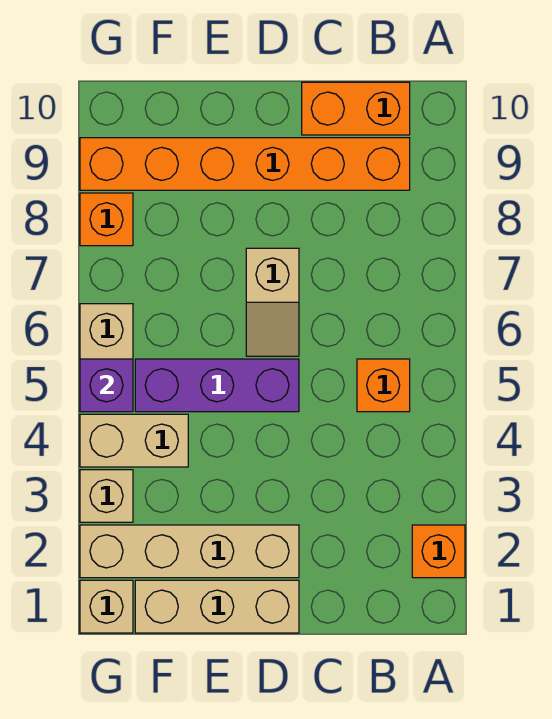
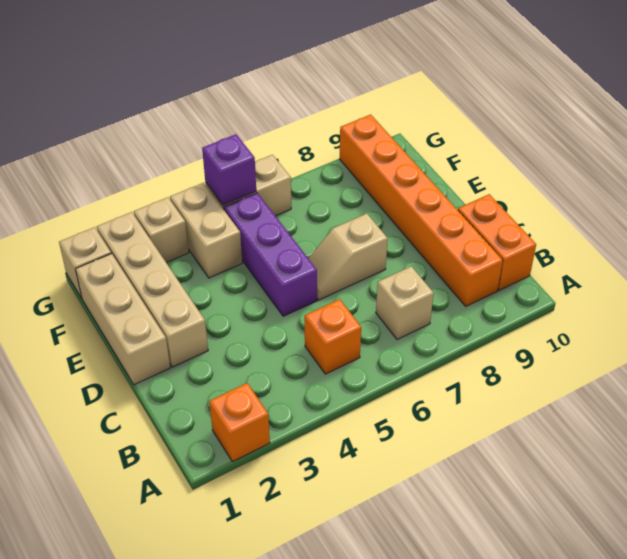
none -> tan 1x1 brick [376,266,434,340]
orange 1x1 brick [80,193,133,246] -> none

